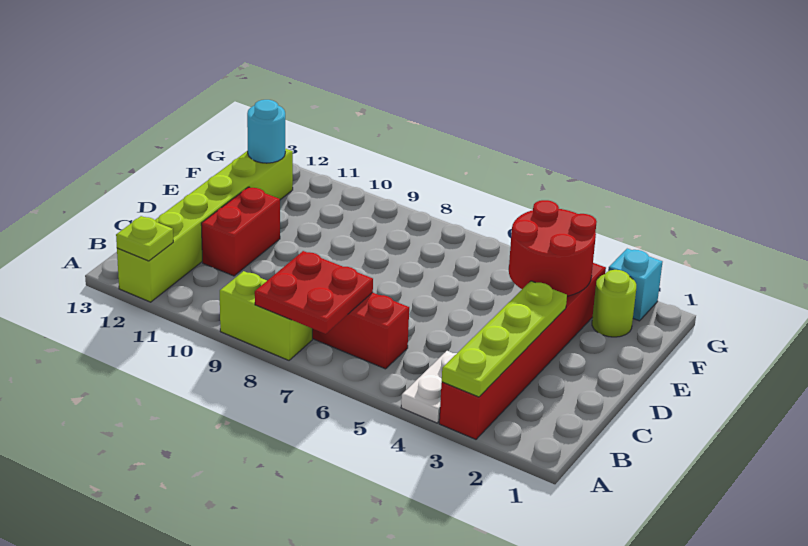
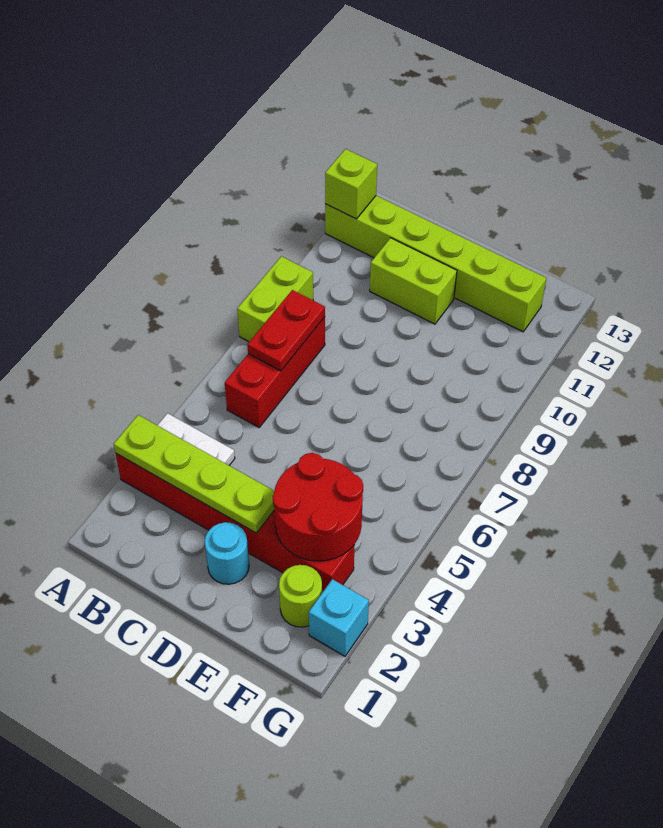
red 2x2 plate [255,251,373,334] -> red 1x2 plate [247,290,325,371]
lime 1x1 plate [116,216,173,261] -> lime 1x1 brick [325,149,377,219]
red 1x2 brick [201,187,280,276] -> lime 1x2 brick [370,238,457,324]
cyan 1x1 round brick [247,100,285,163] -> cyan 1x1 round brick moved to [205,522,249,584]

